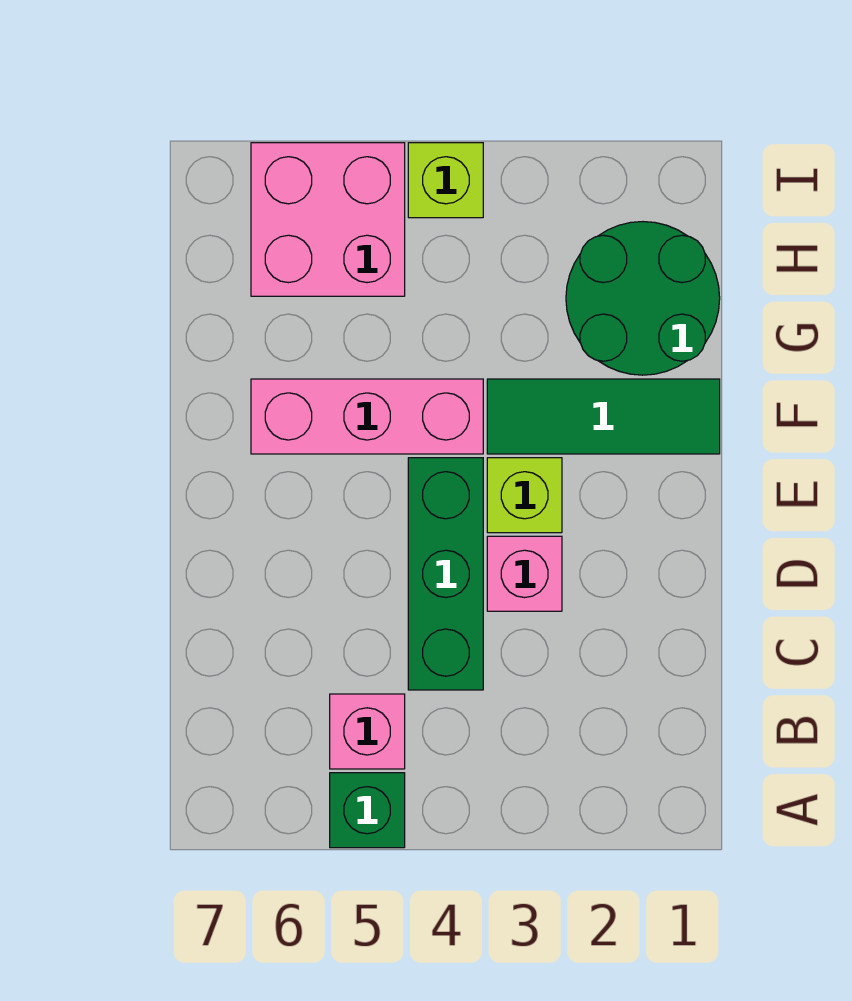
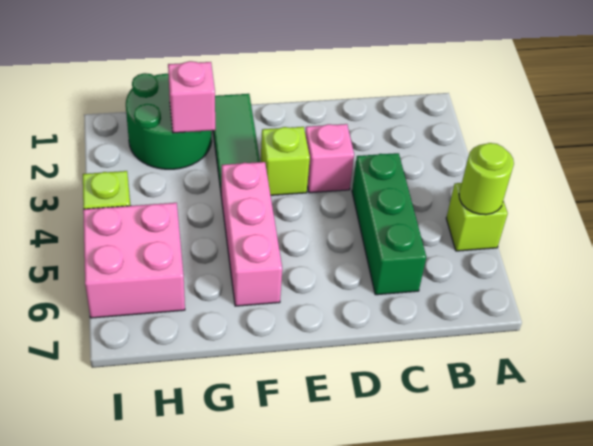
green 1x1 brick [330,773,405,848] -> lime 1x1 brick [446,183,508,251]
none -> lime 1x1 round brick [459,143,514,215]
pink 1x1 brick [330,694,405,769] -> pink 1x1 brick moved to [168,61,215,133]
green 1x3 brick [408,458,483,690] -> green 1x3 brick turned to [352,153,426,295]

